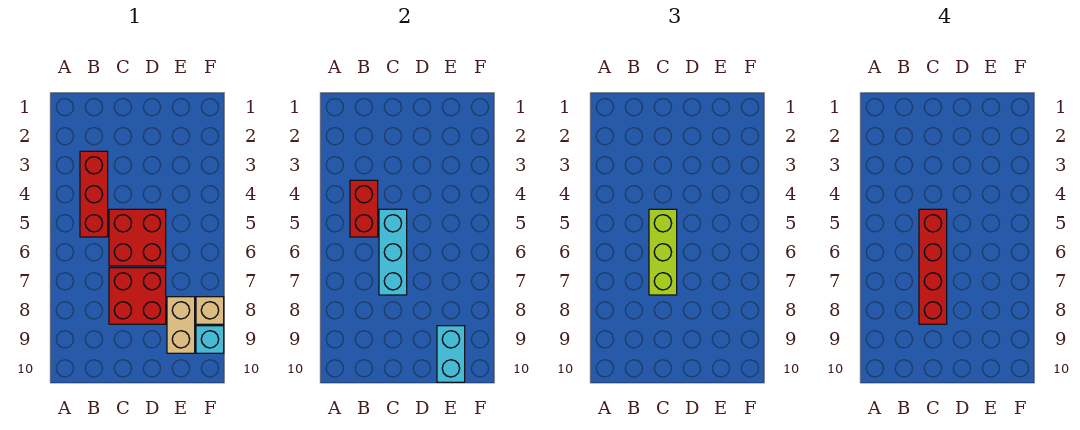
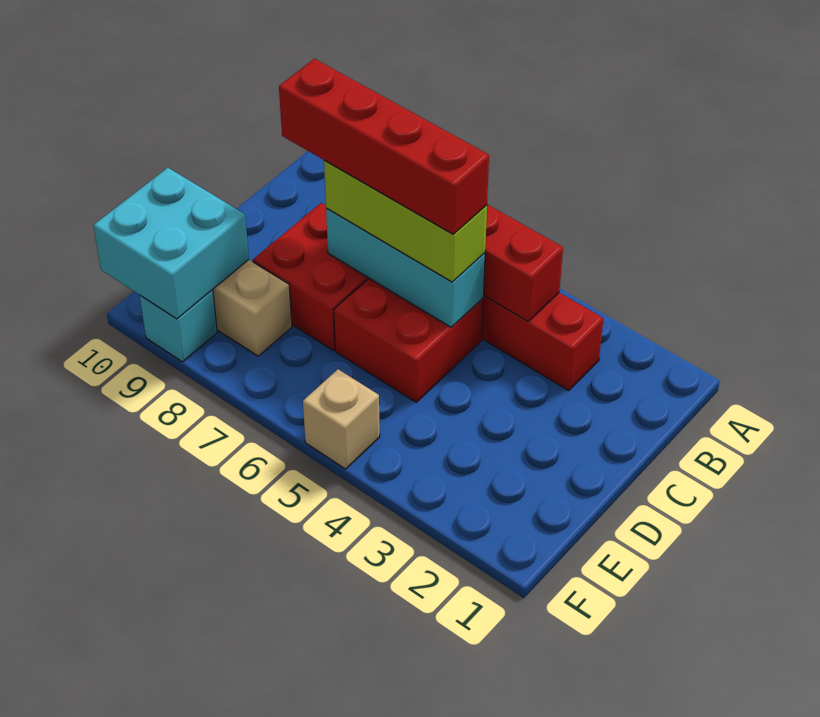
cyan 1x2 brick [437,326,465,382] -> cyan 2x2 brick [93,168,249,319]
tan 1x1 brick [196,297,224,324] -> tan 1x1 brick moved to [303,369,380,469]

